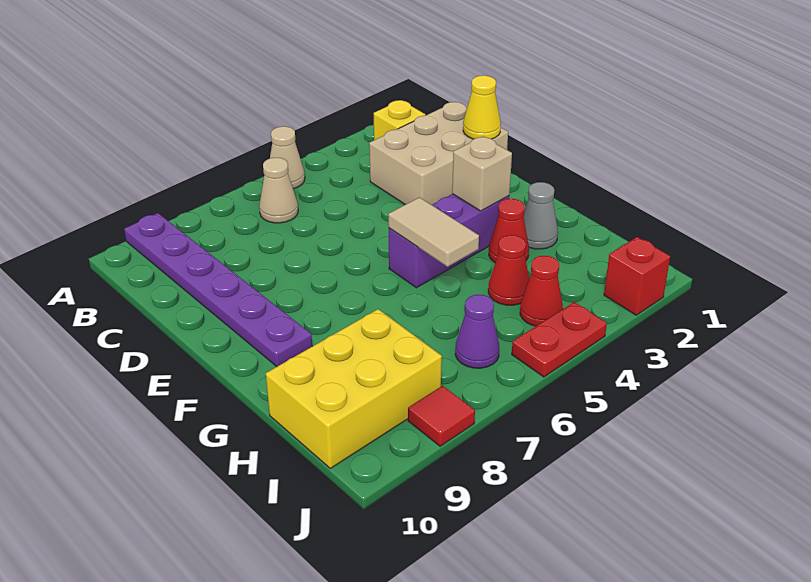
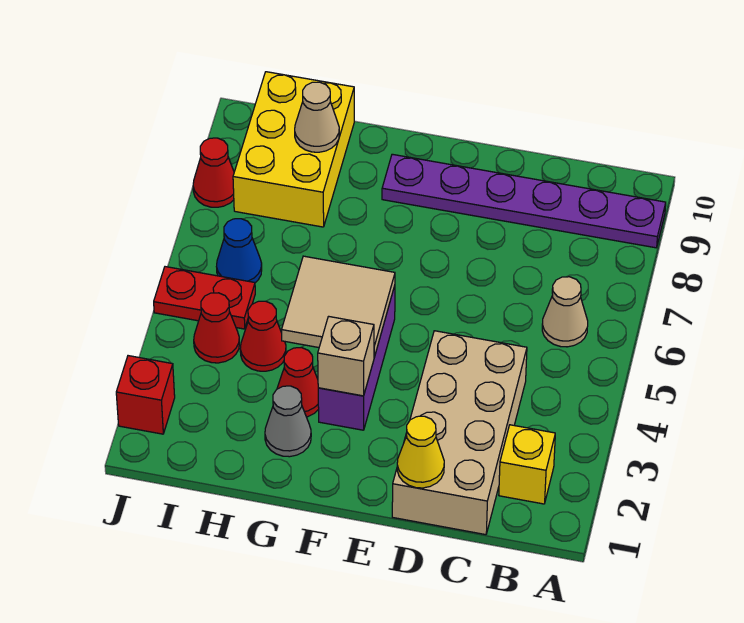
tan 1x1 cone [270,126,305,189] -> tan 1x1 cone moved to [295,82,339,152]
tan 2x3 brick [369,102,508,205] -> tan 2x4 brick [392,331,527,535]
tan 1x2 tile [388,197,479,267] -> tan 2x2 tile [282,256,395,357]
purple 1x1 cone [455,295,499,368] -> blue 1x1 cone [216,219,262,283]
red 1x2 plate [512,302,607,377] -> red 1x2 plate turned to [154,267,255,329]
red 1x1 tile [408,386,475,446] -> red 1x1 cone [193,138,234,207]

